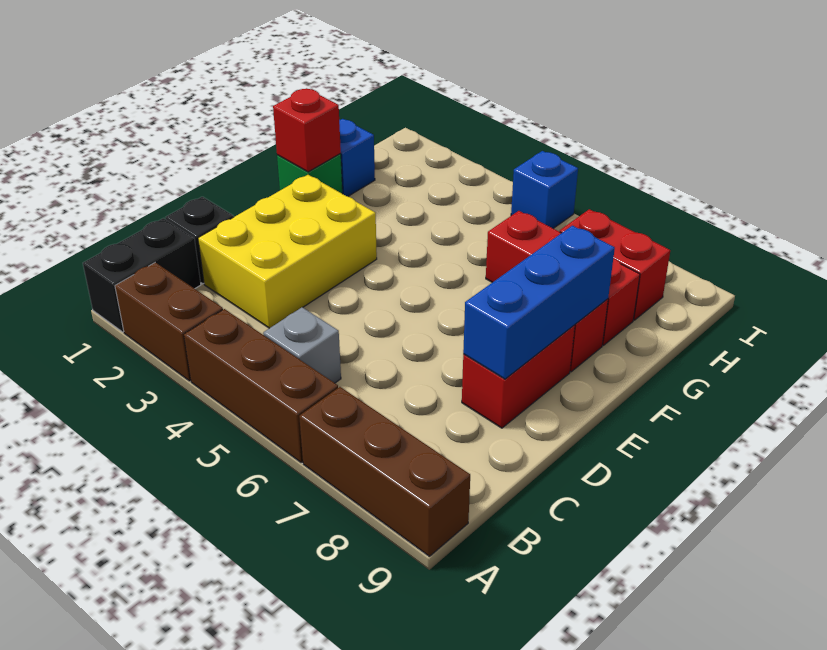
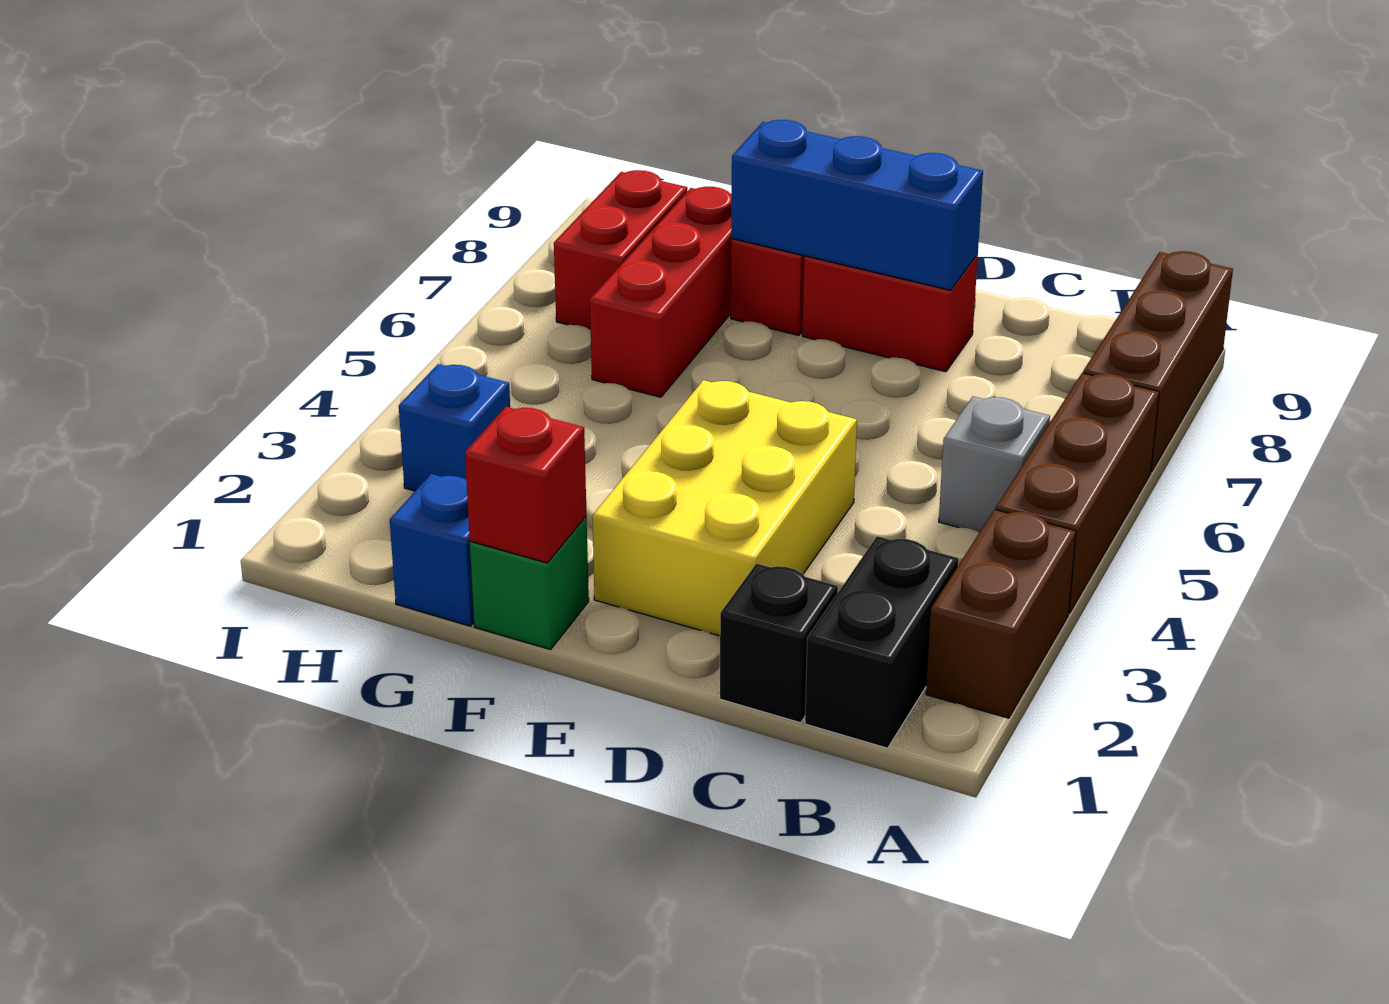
black 1x2 brick [83,218,201,332] -> black 1x2 brick turned to [805,536,958,748]
yellow 2x3 brick [198,175,377,328] -> yellow 2x3 brick turned to [592,380,857,636]
blue 1x1 brick [511,151,578,229] -> blue 1x1 brick moved to [399,364,510,491]

